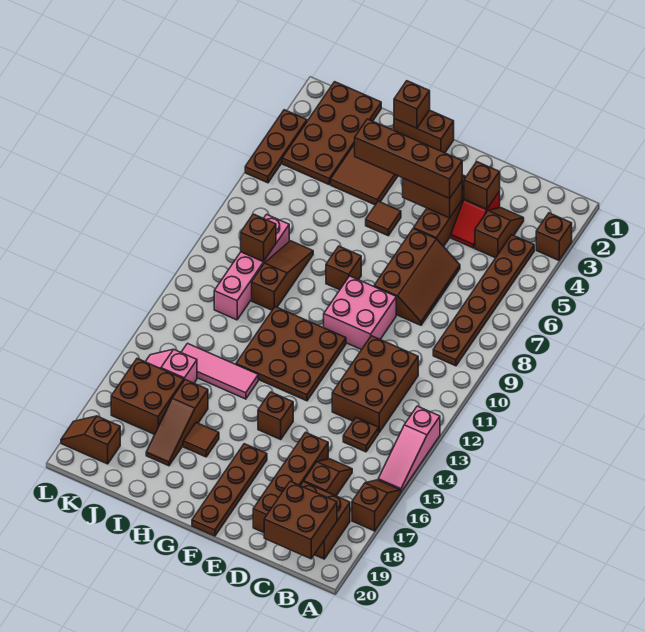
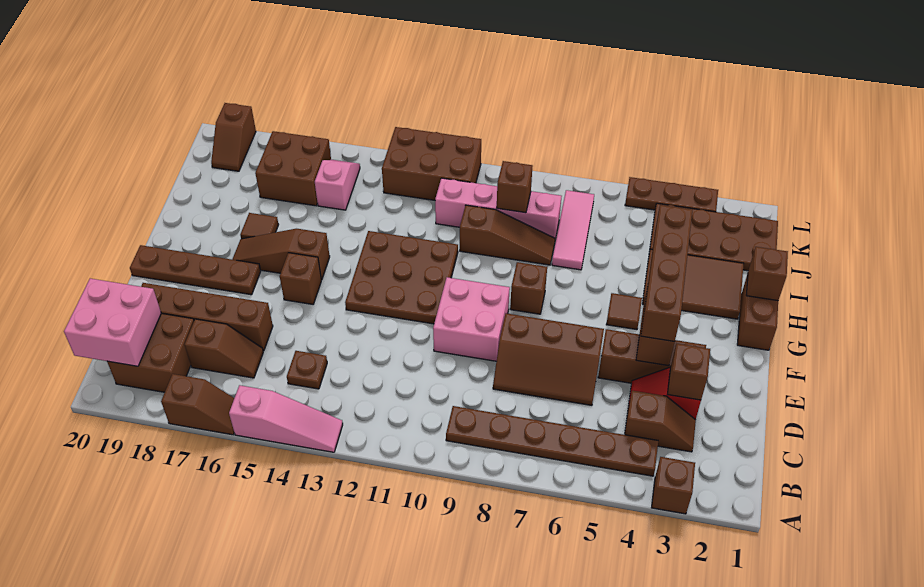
pink 1x3 slope [378,406,440,492] -> pink 1x3 slope turned to [229,385,343,452]
brown 2x2 brick [264,481,337,559] -> pink 2x2 brick [64,279,161,366]
brown 2x3 brick [332,336,418,432] -> brown 2x3 brick moved to [382,127,481,200]
pink 1x3 tile [181,343,258,399] -> pink 1x3 tile moved to [552,190,594,270]
brown 1x3 slope [146,380,208,466] -> brown 1x3 slope moved to [232,229,330,280]
brown 1x2 slope [61,416,120,464] -> brown 1x2 slope turned to [211,103,256,171]

